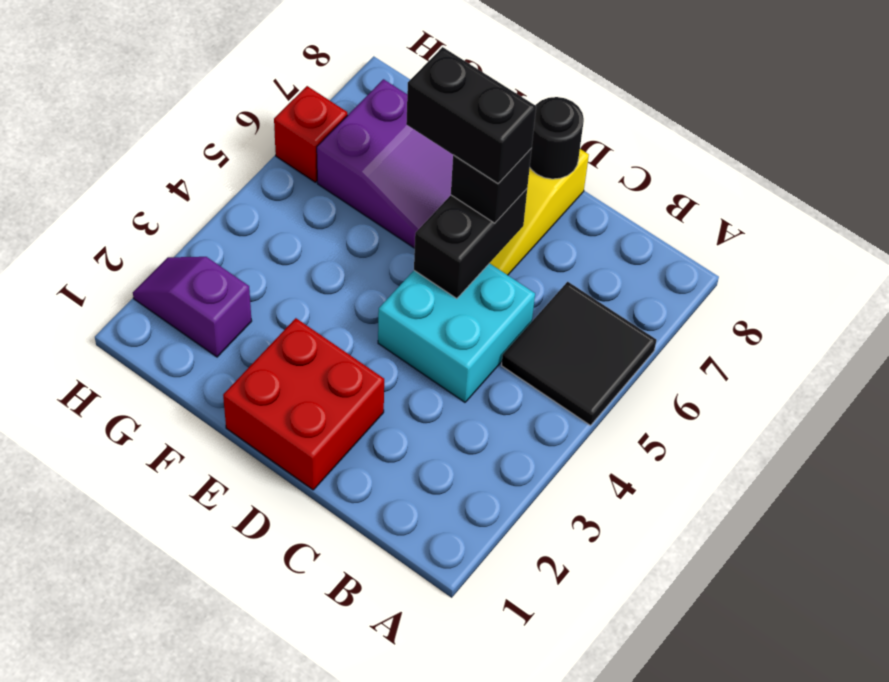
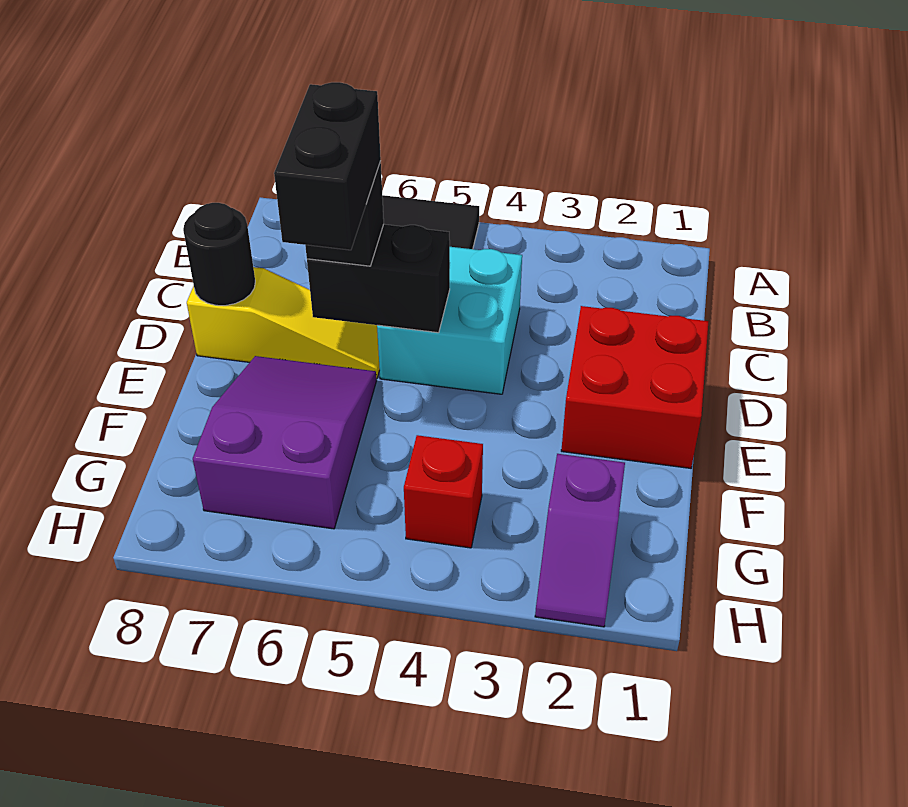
red 1x1 brick [274,86,348,182] -> red 1x1 brick moved to [404,435,483,548]

